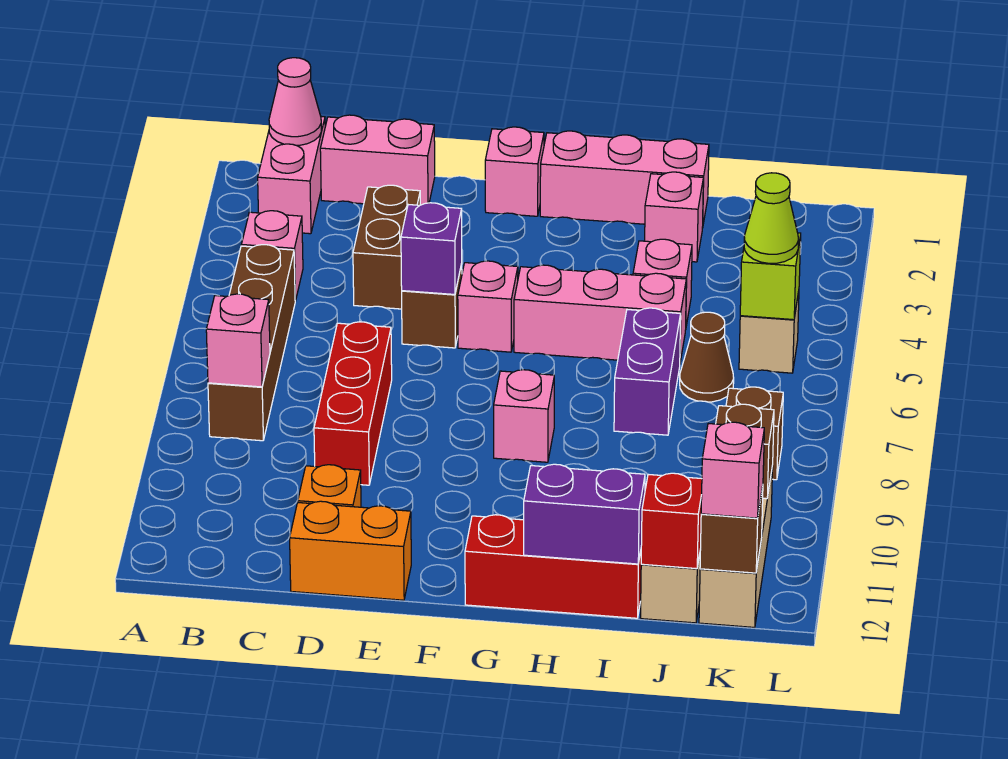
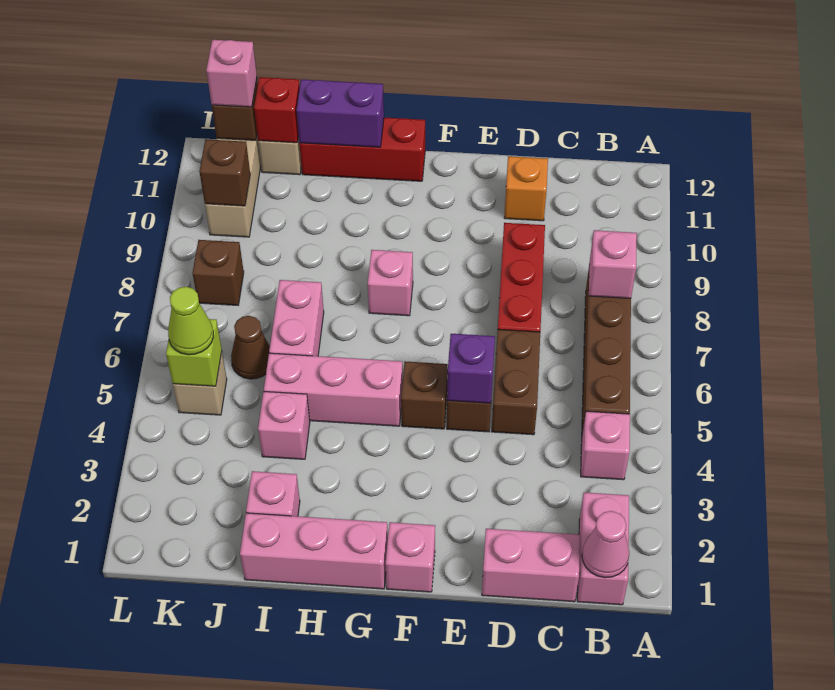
brown 1x2 brick [353,185,420,309] -> brown 1x2 brick moved to [491,329,540,435]
orange 1x2 brick [290,501,411,600] -> none
pink 1x1 brick [458,261,518,352] -> brown 1x1 brick [401,361,448,429]
purple 1x2 brick [614,308,681,435] -> pink 1x2 brick [269,280,324,356]

